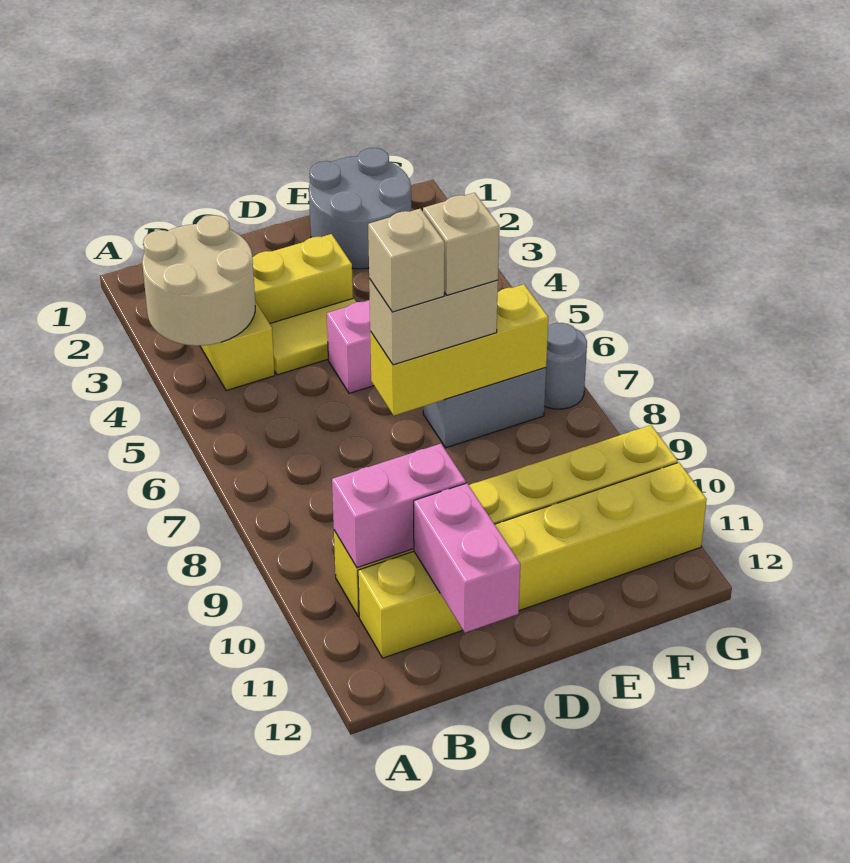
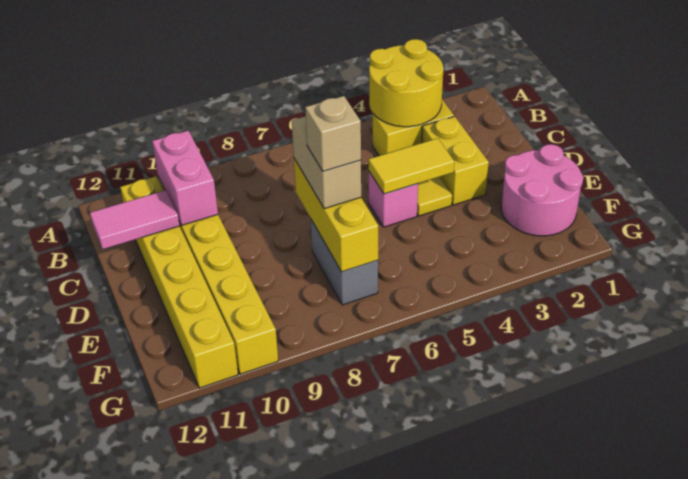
tan 2x2 round brick [142,215,255,346] -> yellow 2x2 round brick [369,39,444,127]
pink 1x2 brick [414,483,520,633] -> pink 1x2 tile [90,190,180,249]
none -> yellow 1x2 tile [369,138,454,194]
tan 1x1 brick [368,209,445,312] -> none
grey 2x2 round brick [309,148,411,269] -> pink 2x2 round brick [501,144,583,236]
grey 1x1 round brick [544,323,587,409] -> none

